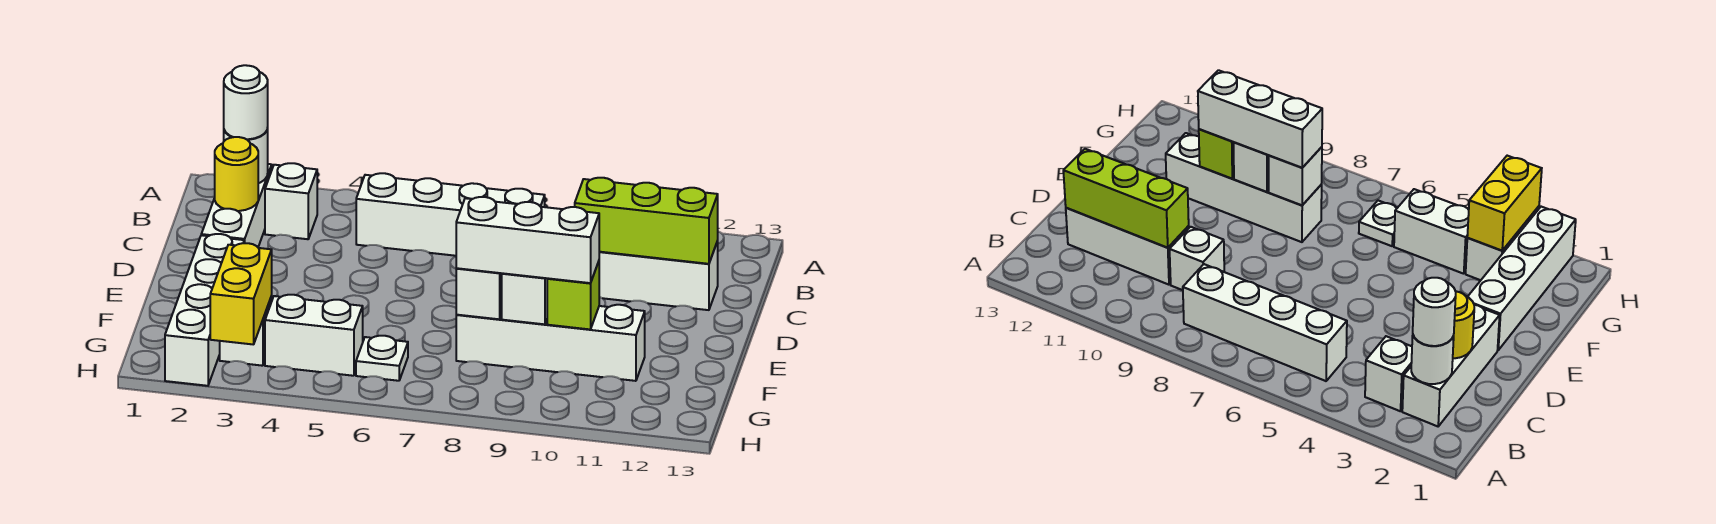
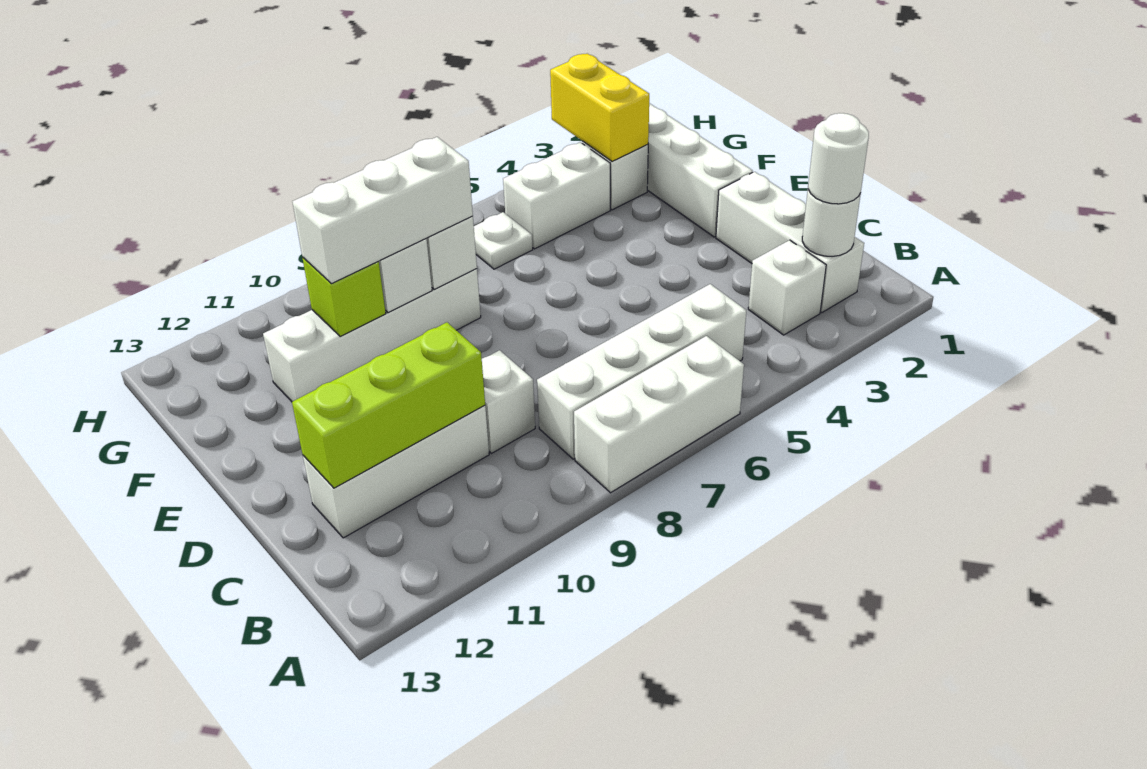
none -> white 1x3 brick [574,336,744,493]
yellow 1x1 round brick [215,137,258,211] -> none

